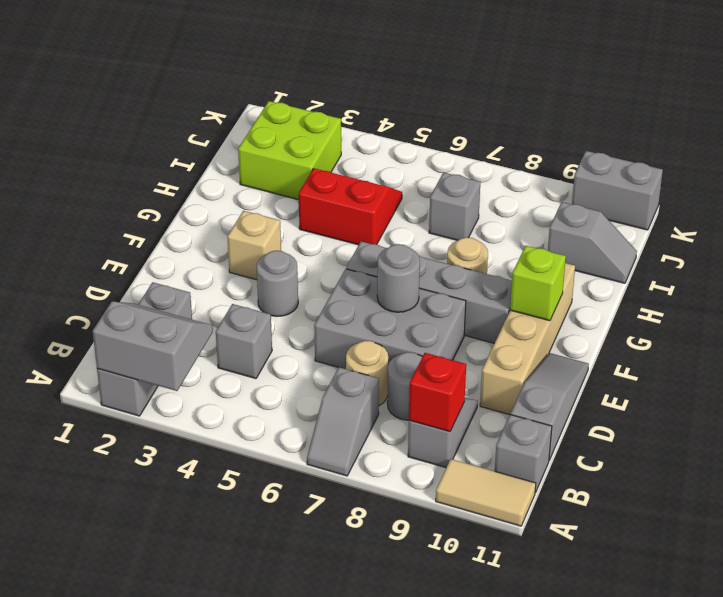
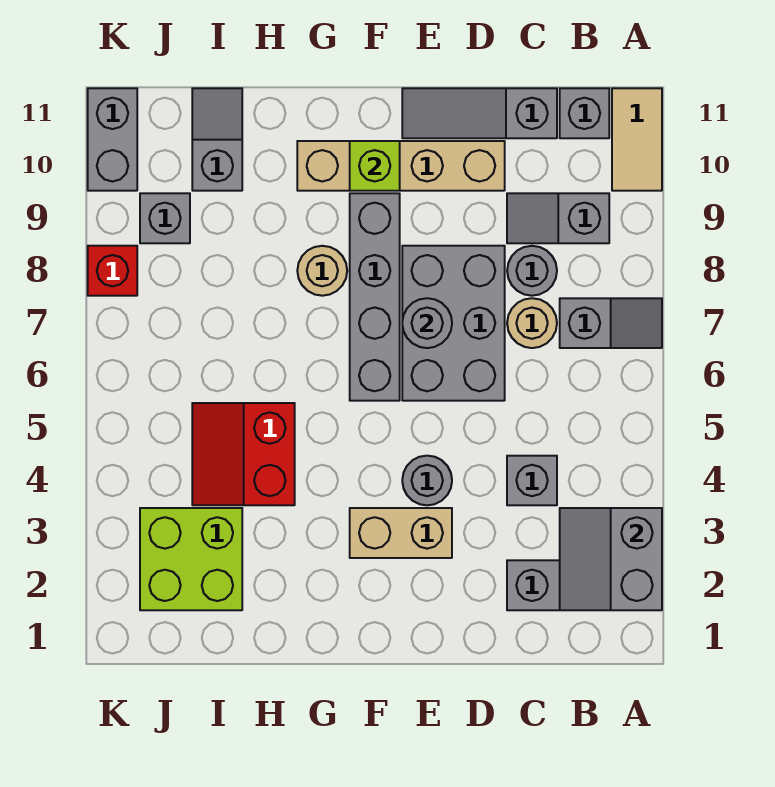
red 1x1 brick [409,353,466,432] -> red 1x1 brick moved to [88,246,137,296]
tan 1x1 brick [227,211,281,280] -> tan 1x2 brick [350,508,452,558]
grey 1x1 brick [429,172,480,241] -> grey 1x1 brick moved to [140,193,190,243]

